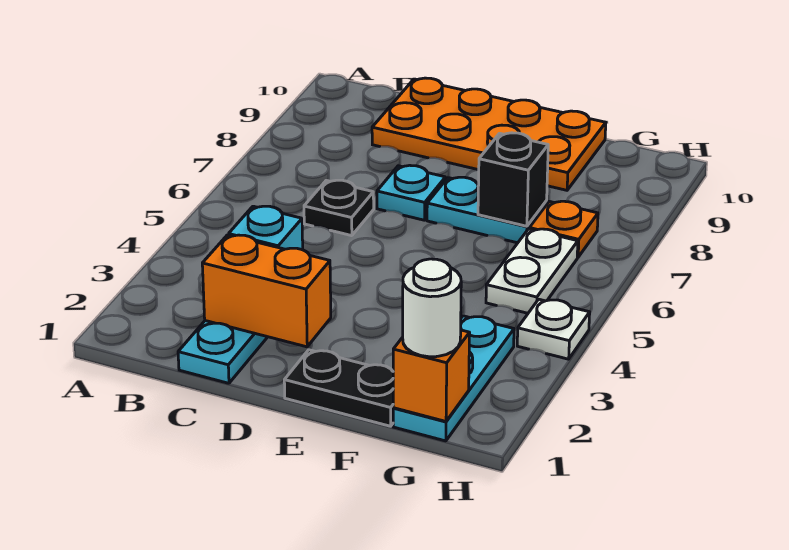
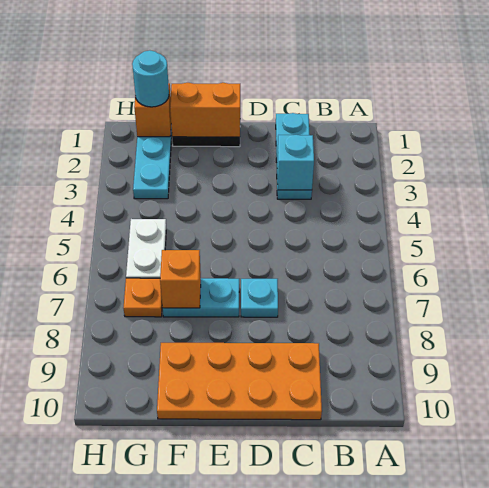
orange 1x2 brick [202,235,331,347] -> orange 1x2 brick moved to [170,83,240,137]
black 1x1 plate [304,180,374,236] -> none
black 1x1 brick [478,133,548,226] -> orange 1x1 brick [160,250,201,308]
white 1x1 round brick [403,259,461,357] -> cyan 1x1 round brick [132,50,169,107]
white 1x1 plate [517,299,590,359] -> none

